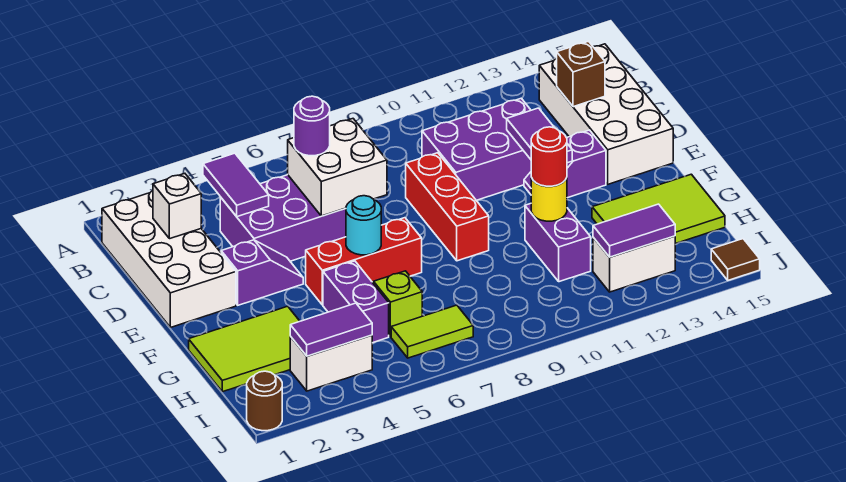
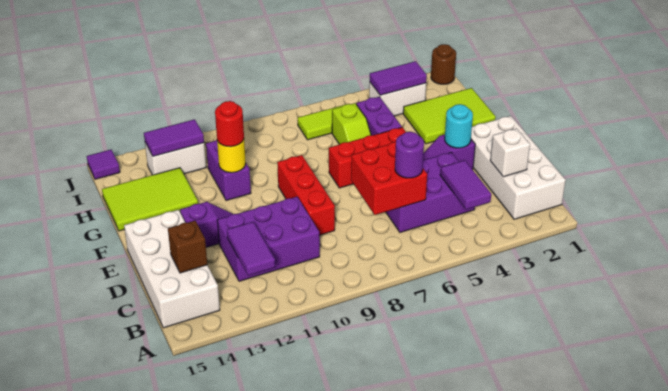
white 2x2 brick [288,119,387,216] -> red 2x2 brick [351,142,427,215]
purple 1x2 tile [507,108,572,163] -> purple 1x2 tile moved to [227,222,275,276]
cyan 1x1 round brick [346,196,381,255] -> cyan 1x1 round brick moved to [445,104,473,148]
brown 1x1 tile [711,239,760,280] -> purple 1x1 tile [87,150,120,179]

